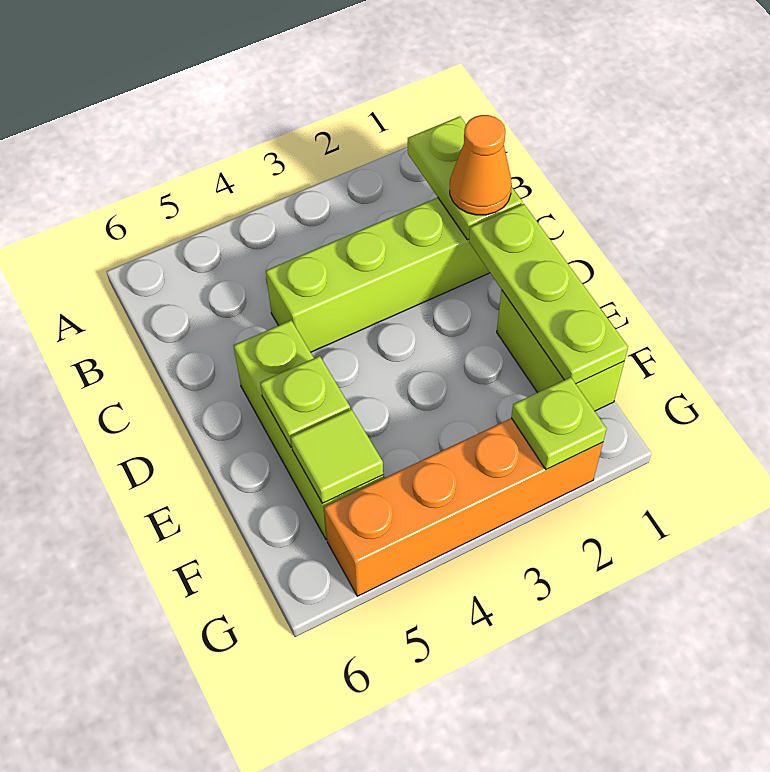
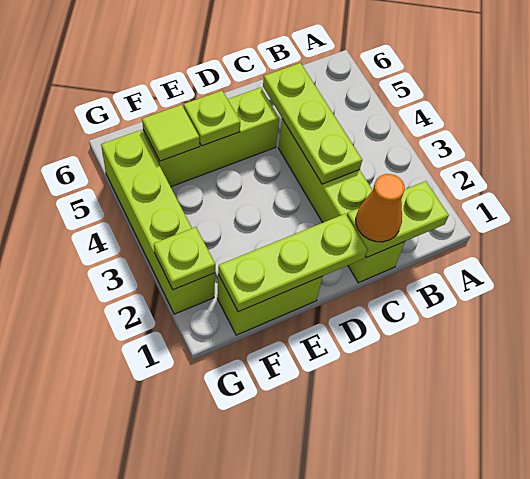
none -> lime 1x3 plate [263,63,362,184]
orange 1x4 brick [324,418,603,596] -> lime 1x4 brick [101,130,215,314]

